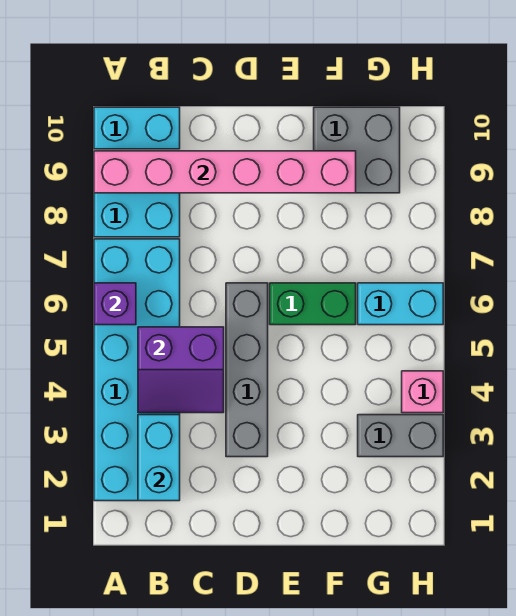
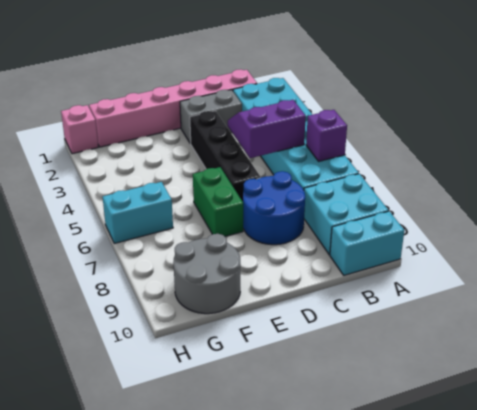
pink 1x6 brick [94,151,356,193] -> pink 1x6 brick moved to [89,69,257,147]
cyan 1x2 brick [138,415,180,501] -> none
none -> blue 2x2 round brick [243,171,305,245]
grey 1x4 brick [226,283,268,457] -> black 1x4 brick [190,111,260,202]
green 1x2 brick [270,283,356,325] -> green 1x2 brick turned to [193,167,243,236]
grey 2x2 brick [314,107,400,193] -> grey 2x2 round brick [173,234,240,314]
grey 1x2 brick [358,415,443,457] -> grey 1x2 brick moved to [180,90,242,143]
pink 1x1 brick [402,371,443,413] -> pink 1x1 brick moved to [61,105,98,154]

